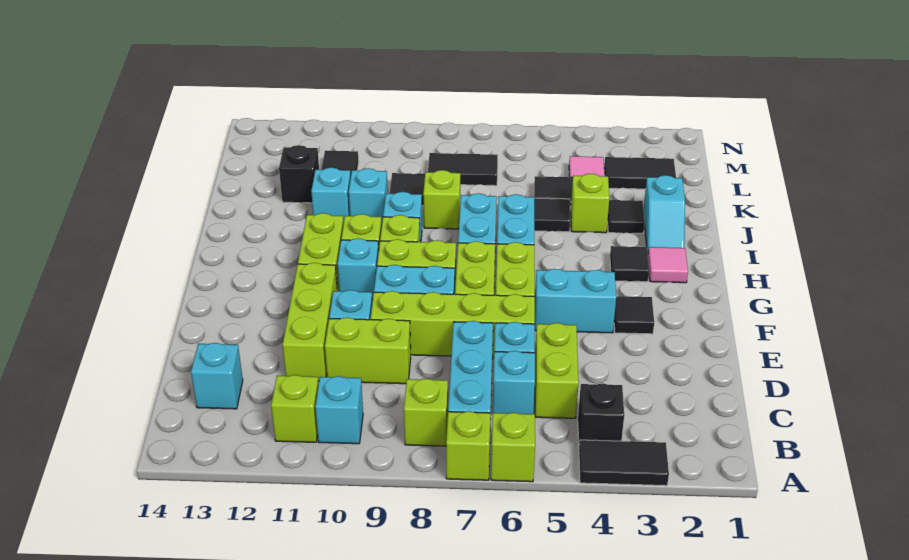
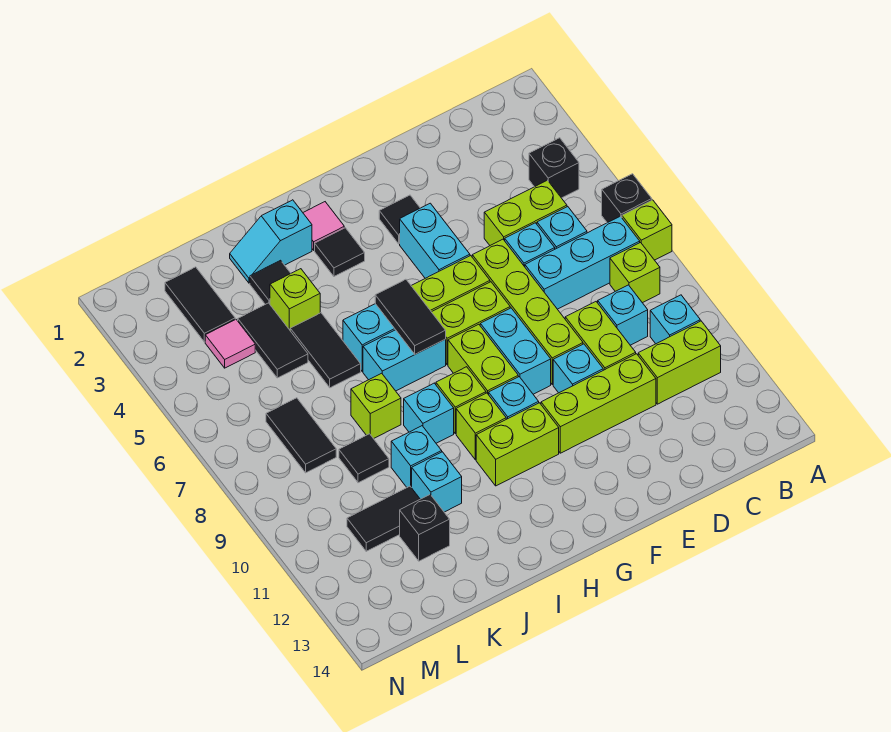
black 1x2 tile [579,440,669,486] -> black 1x2 tile moved to [375,279,446,354]
lime 1x1 brick [491,413,535,482] -> black 1x1 brick [602,174,652,223]
lime 1x1 brick [271,375,319,442] -> lime 1x2 brick [638,321,721,404]
cyan 1x1 brick [191,343,243,409] -> cyan 1x1 brick moved to [598,285,648,345]
cyan 1x2 slope [643,175,685,251] -> cyan 1x2 slope turned to [230,200,312,283]

